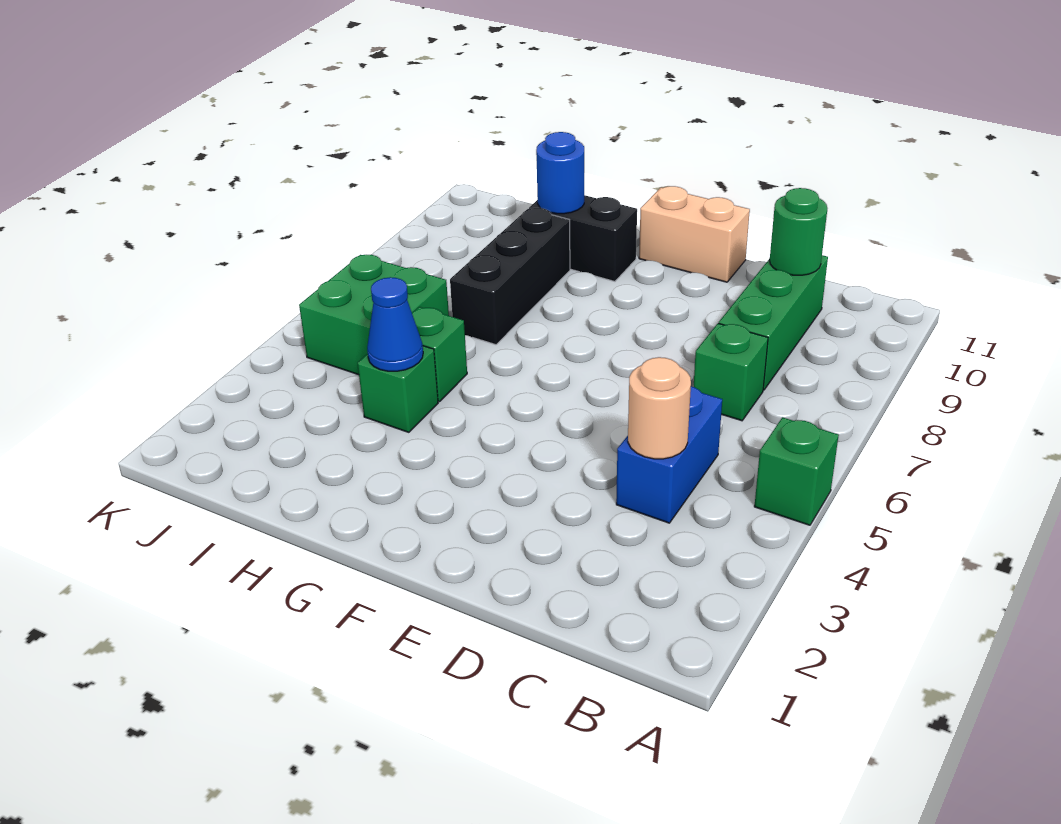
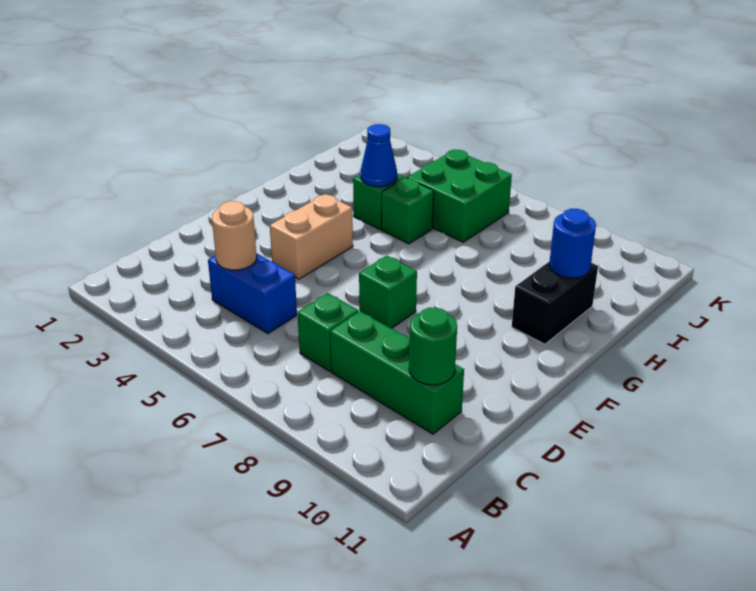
green 1x1 brick [754,417,839,525] -> green 1x1 brick moved to [359,256,417,329]
tan 1x2 brick [639,186,750,282] -> tan 1x2 brick moved to [270,194,353,279]
black 1x3 brick [450,208,570,345] -> none

